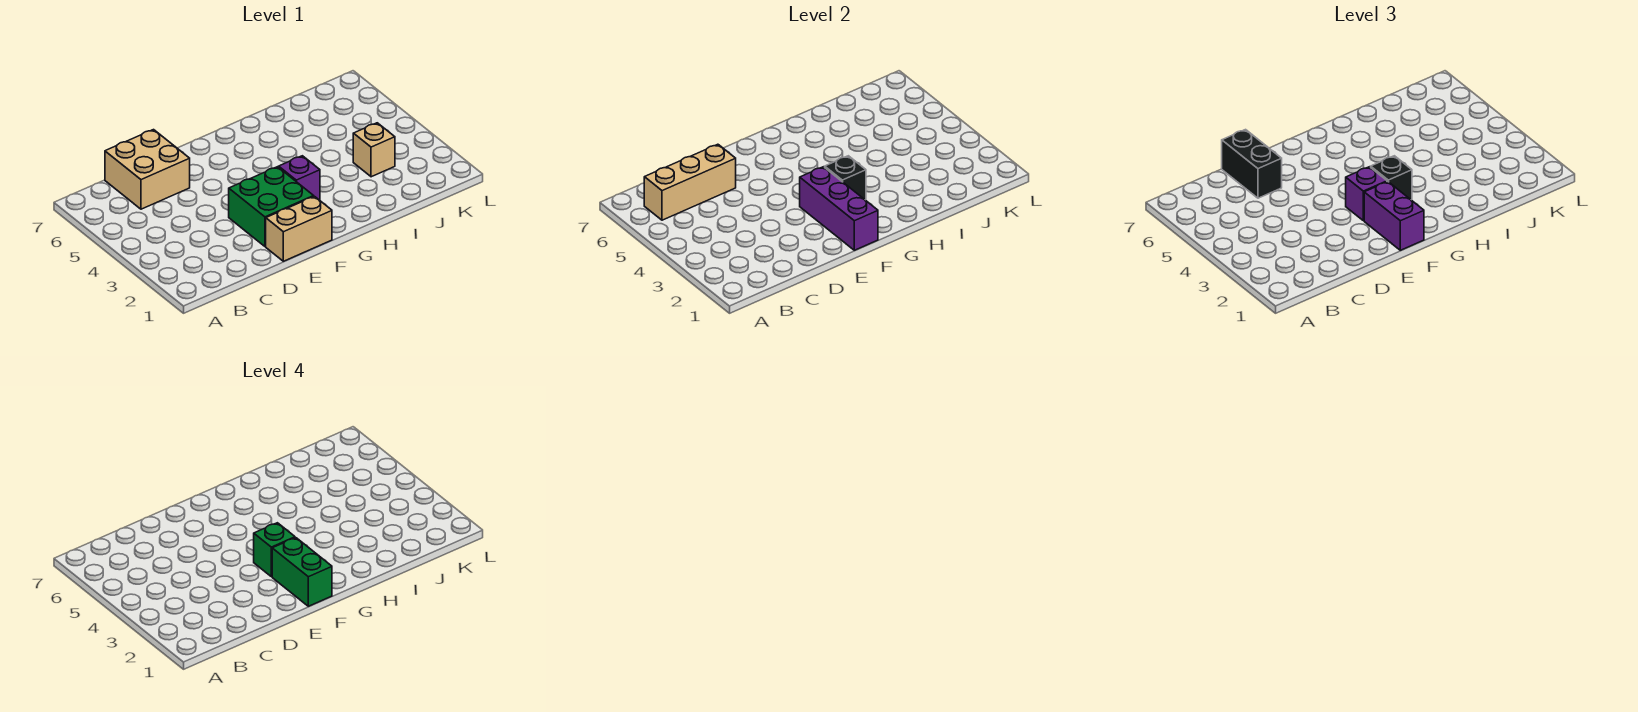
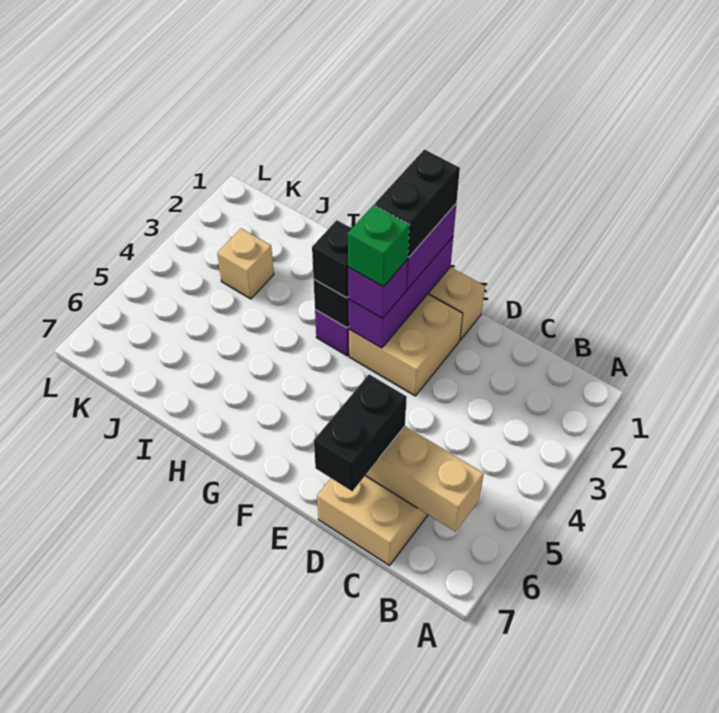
green 2x2 brick [229,167,314,246] -> tan 2x2 brick [349,294,463,396]
green 1x2 brick [272,538,332,606] -> black 1x2 brick [374,149,460,257]

